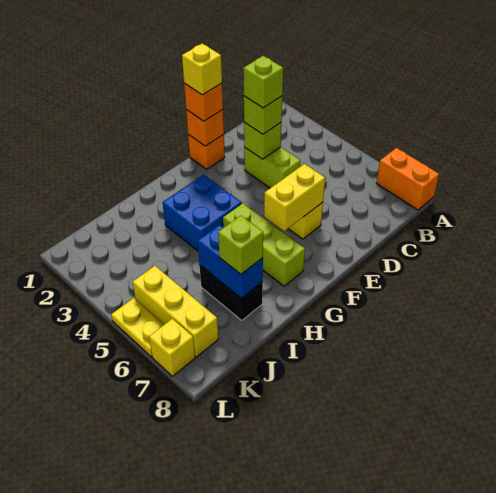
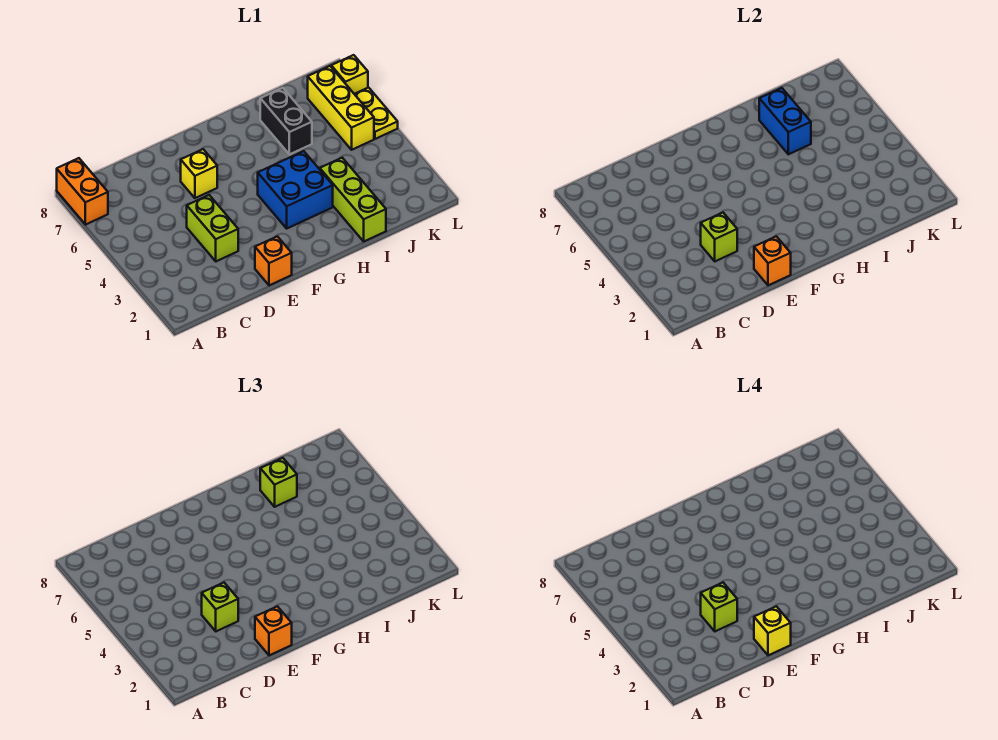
yellow 1x2 brick [264,164,325,231] -> none
lime 1x3 brick [223,203,305,286] -> lime 1x3 brick moved to [320,158,386,241]

